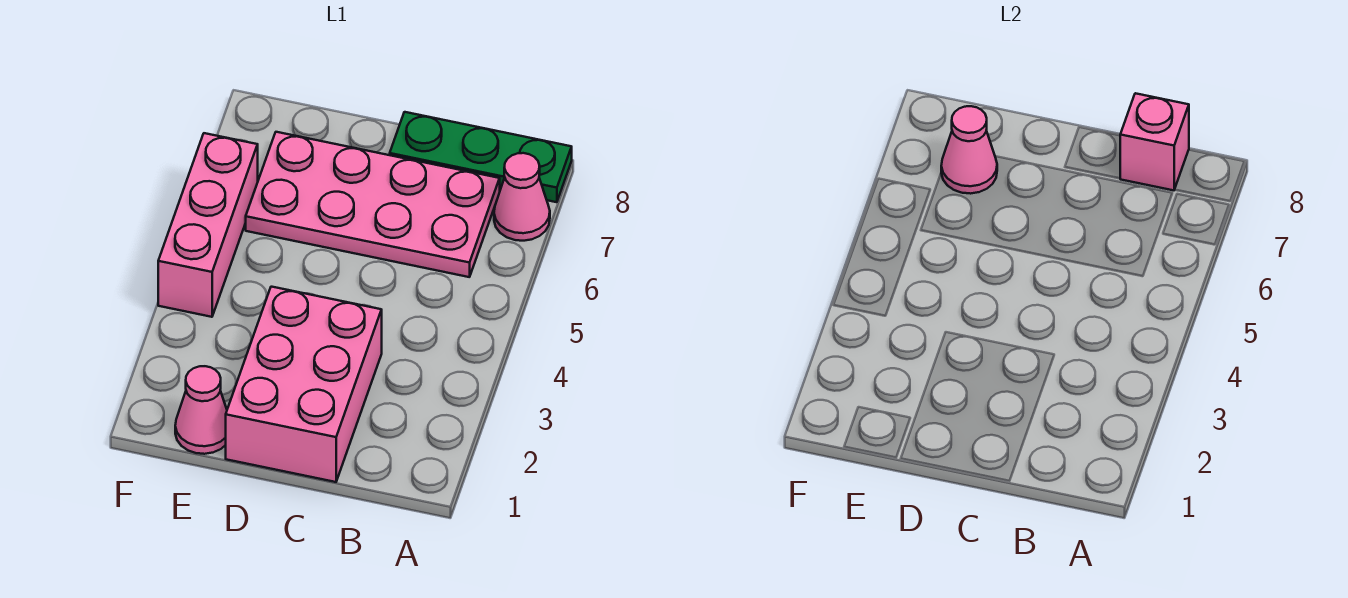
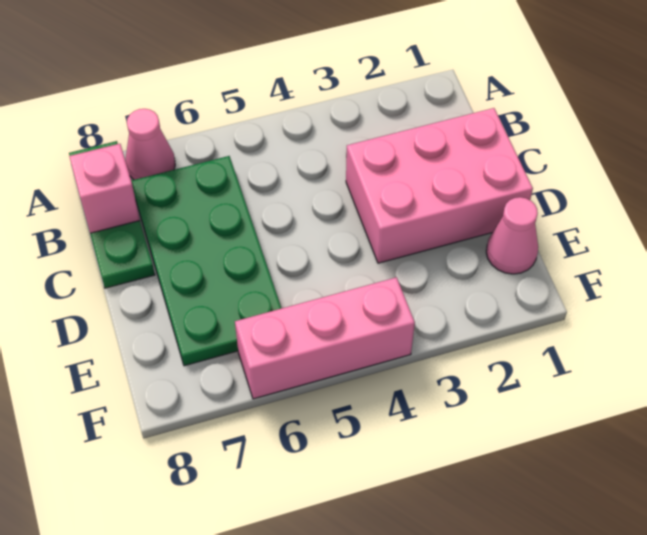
pink 2x4 plate [246,132,500,277] -> green 2x4 plate [131,156,282,366]
pink 1x1 cone [941,106,997,194] -> none

